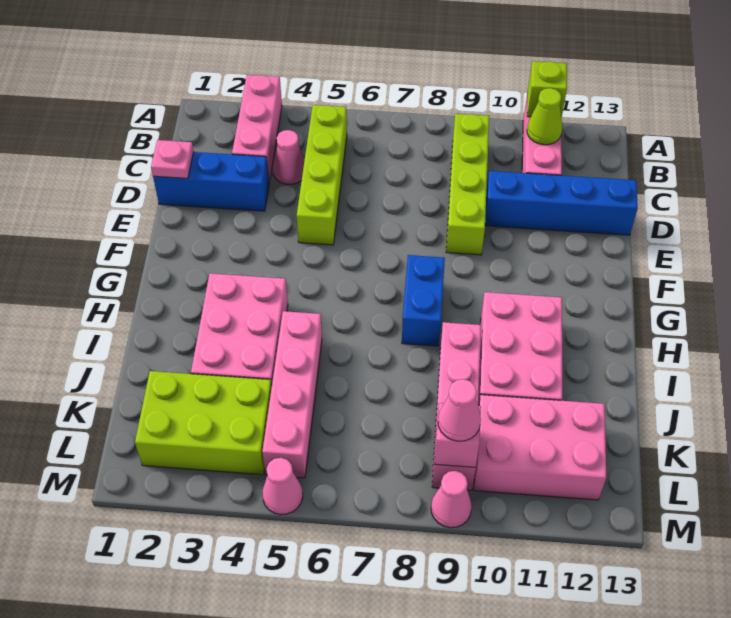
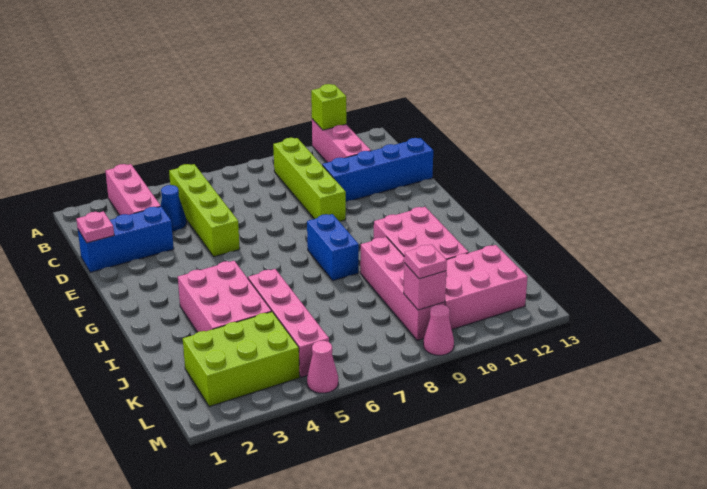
lime 1x1 cone [527,88,562,145] -> none
pink 1x1 cone [273,130,305,184] -> blue 1x1 cone [161,185,186,231]
pink 1x1 cone [438,379,481,441] -> pink 1x1 plate [404,244,447,279]

